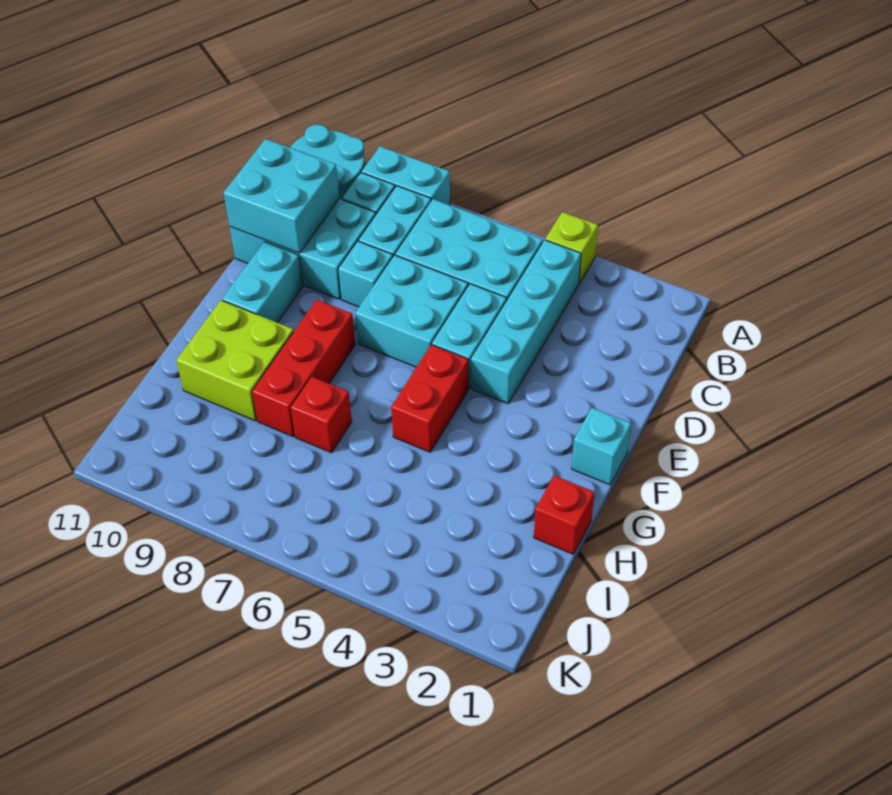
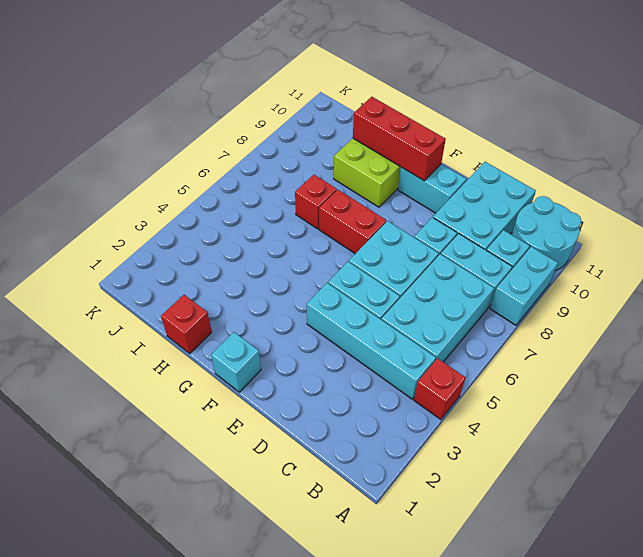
lime 1x1 brick [546,212,598,284] -> red 1x1 brick [414,358,466,420]
cyan 2x2 brick [224,139,339,253] -> none
red 1x2 brick [391,345,469,452] -> red 1x2 brick moved to [319,190,386,254]
red 1x3 brick [252,300,355,436] -> red 1x3 brick moved to [353,97,446,181]

